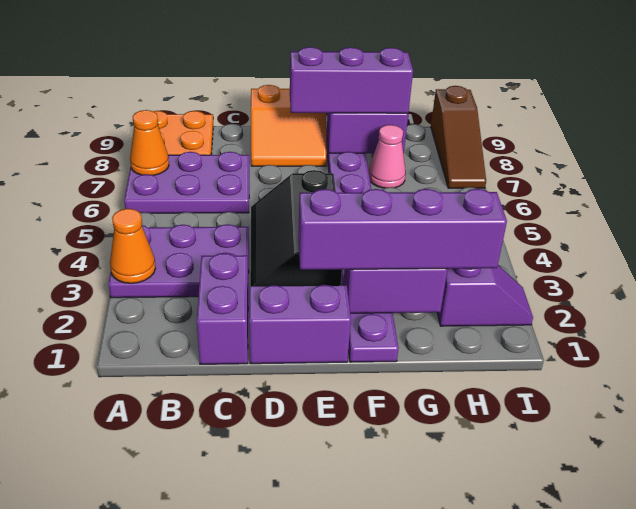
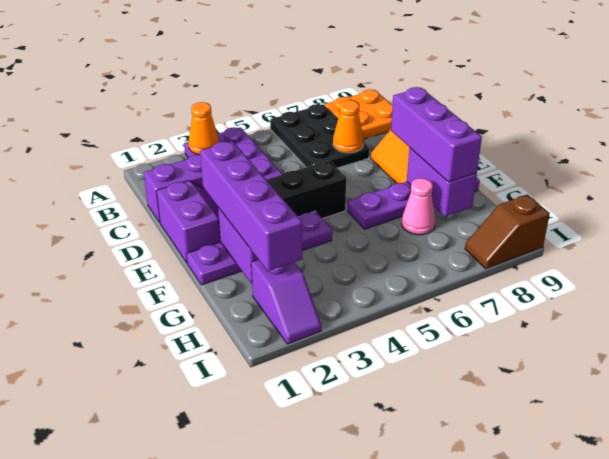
purple 2x3 plate [124,152,249,213] -> black 2x3 plate [270,104,369,168]
orange 1x1 cone [130,110,169,175] -> orange 1x1 cone moved to [333,100,364,153]
brown 1x3 slope [431,86,486,188] -> brown 1x2 slope [465,195,550,269]

